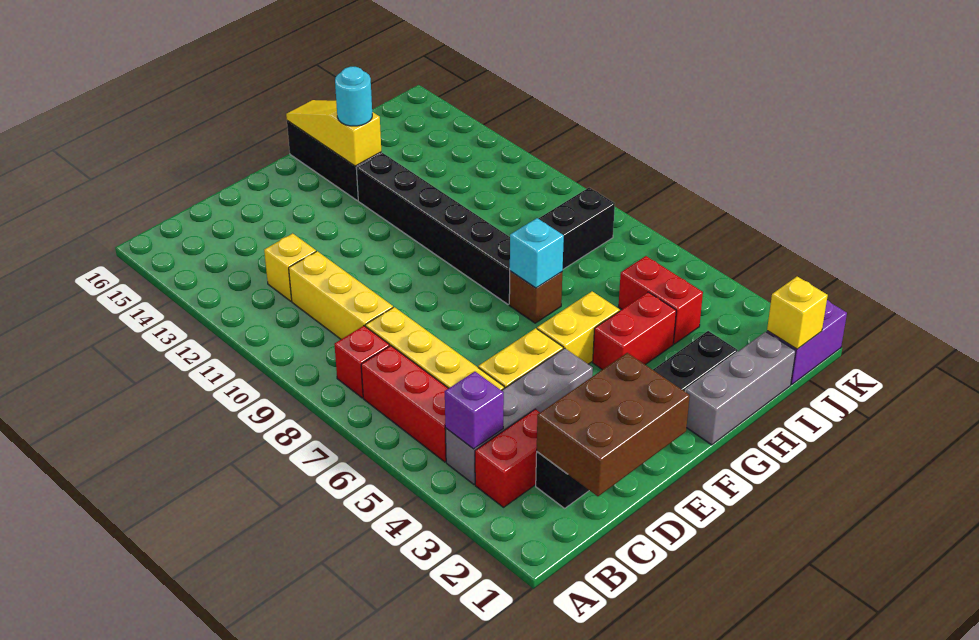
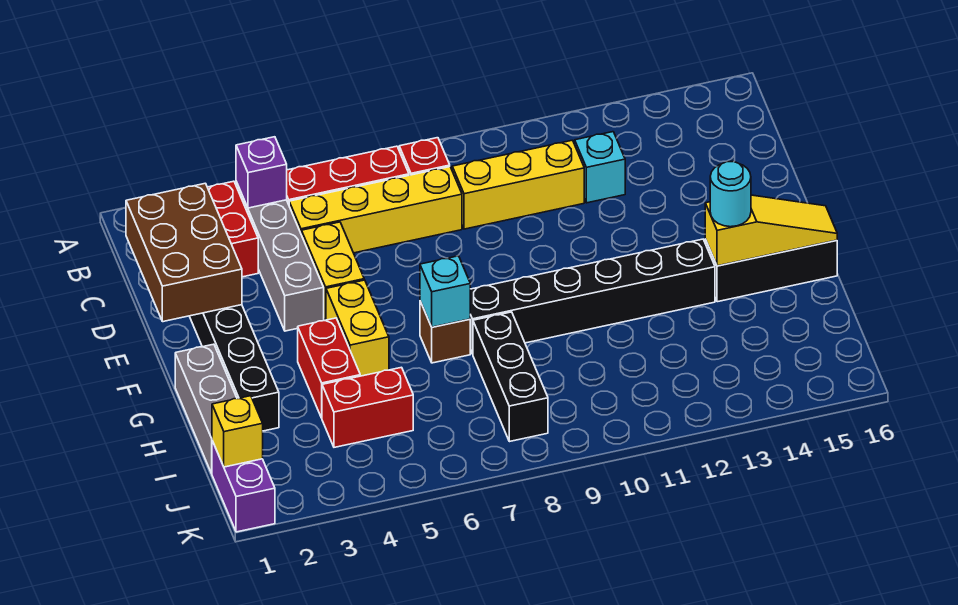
yellow 1x1 brick [264,233,316,301] -> cyan 1x1 brick [575,132,625,203]

